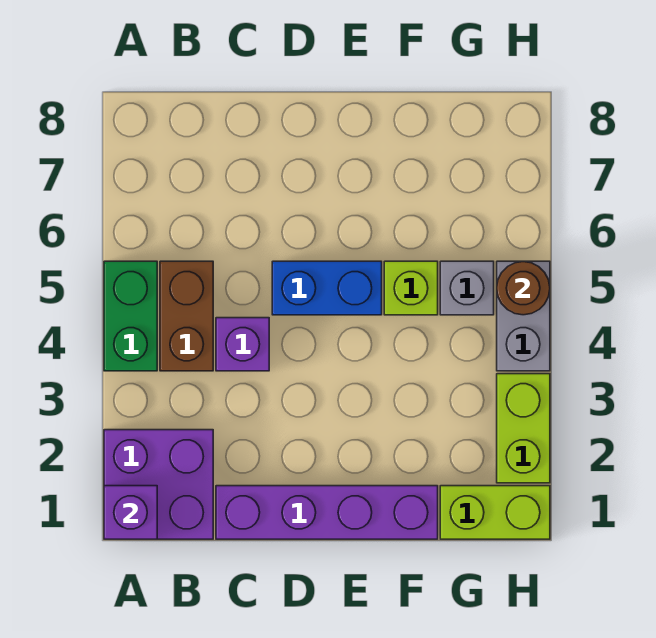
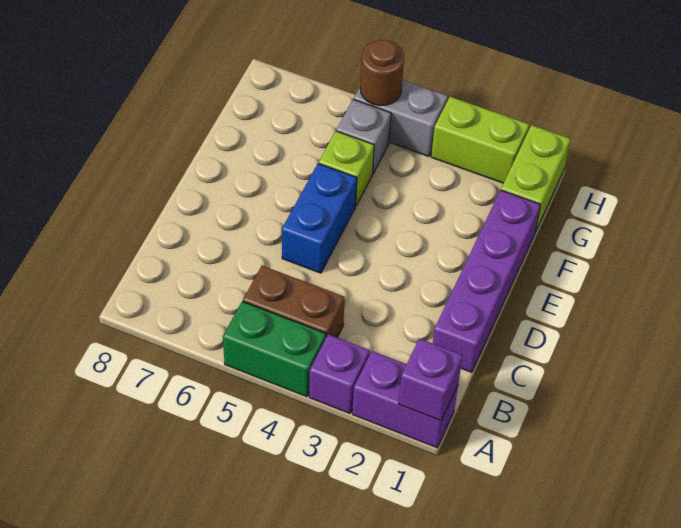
purple 2x2 brick [104,430,213,539] -> purple 1x2 brick [352,351,458,448]
purple 1x1 brick [216,318,269,371] -> purple 1x1 brick moved to [309,334,370,414]

